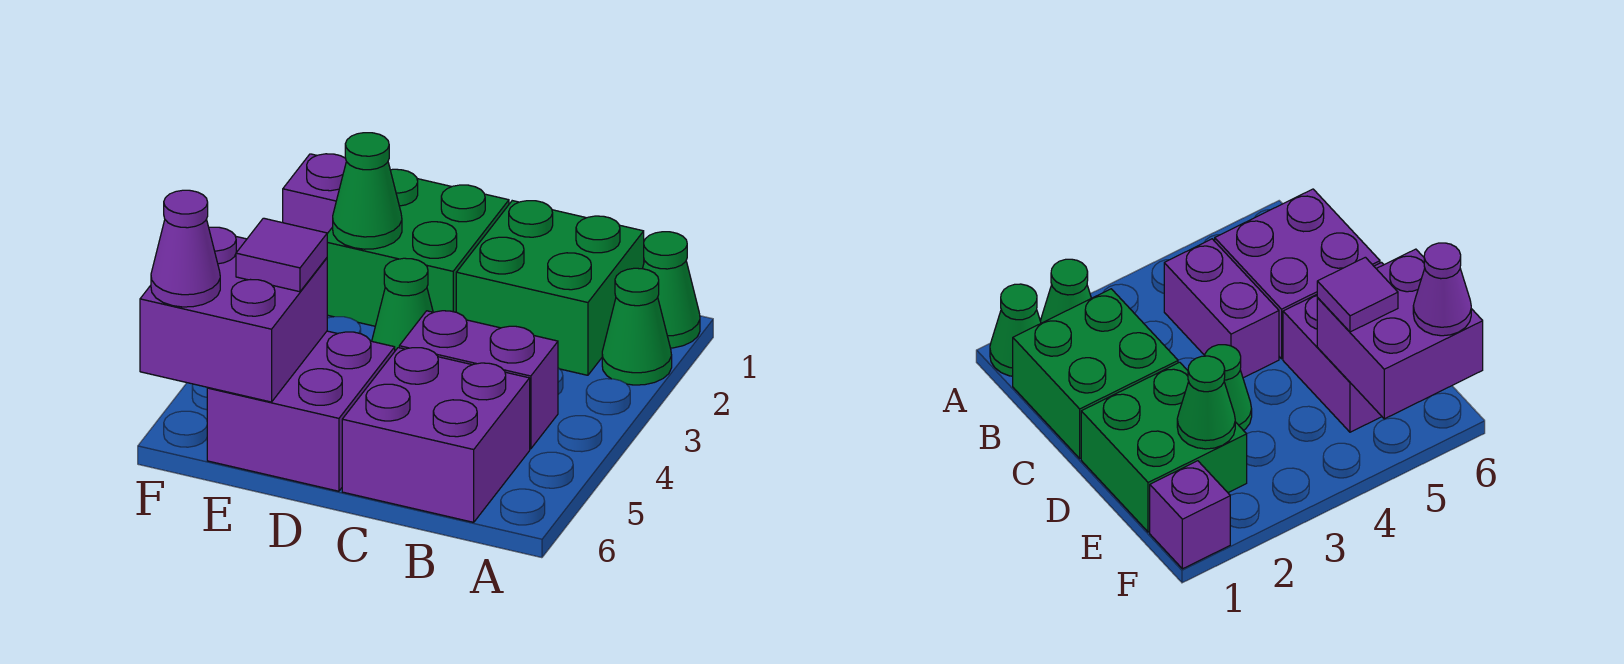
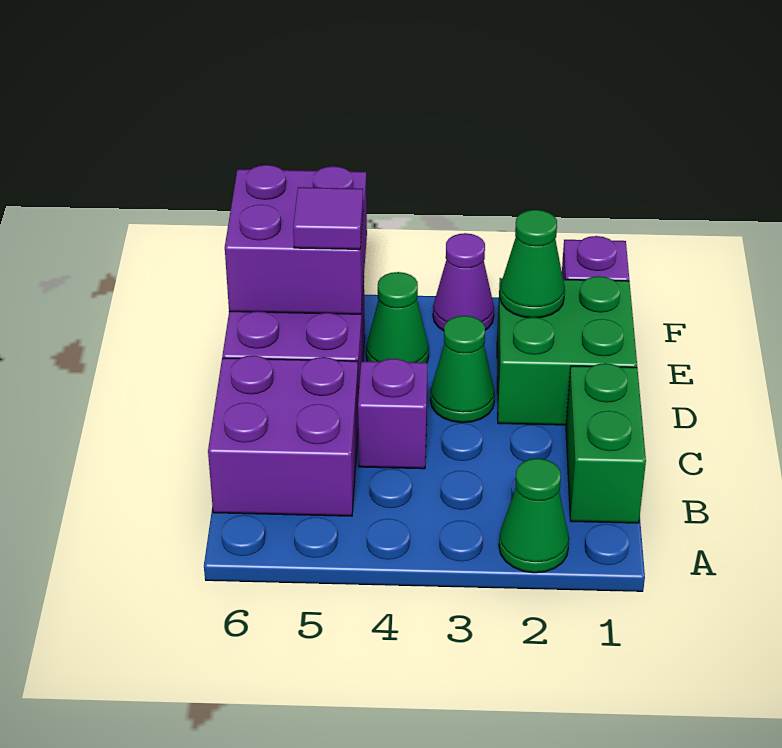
green 1x1 cone [643,232,700,348] -> green 1x1 cone moved to [366,272,429,363]
green 2x2 brick [456,201,644,375] -> green 1x2 brick [566,363,646,523]
purple 1x2 brick [399,311,558,449] -> purple 1x1 brick [358,359,427,469]
purple 1x1 cone [151,190,220,307] -> purple 1x1 cone moved to [433,233,494,331]

